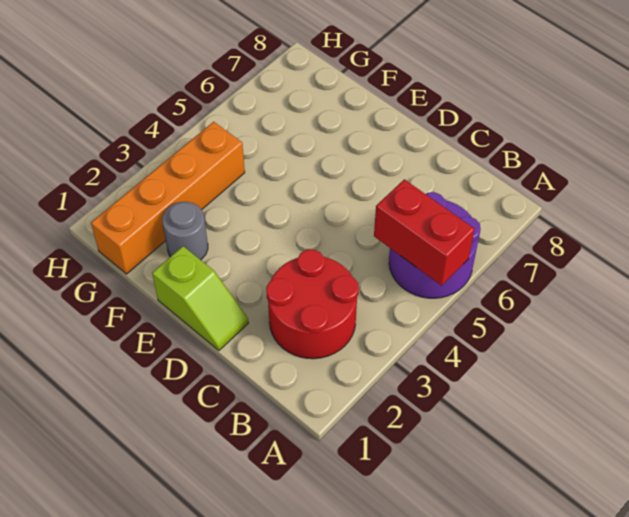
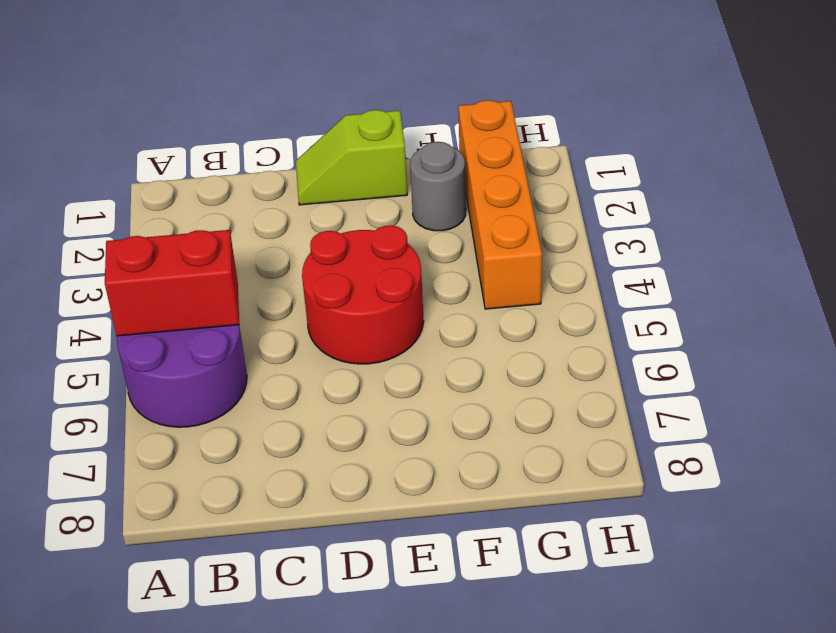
red 2x2 round brick [266,250,359,359] -> red 2x2 round brick moved to [302,225,424,364]

